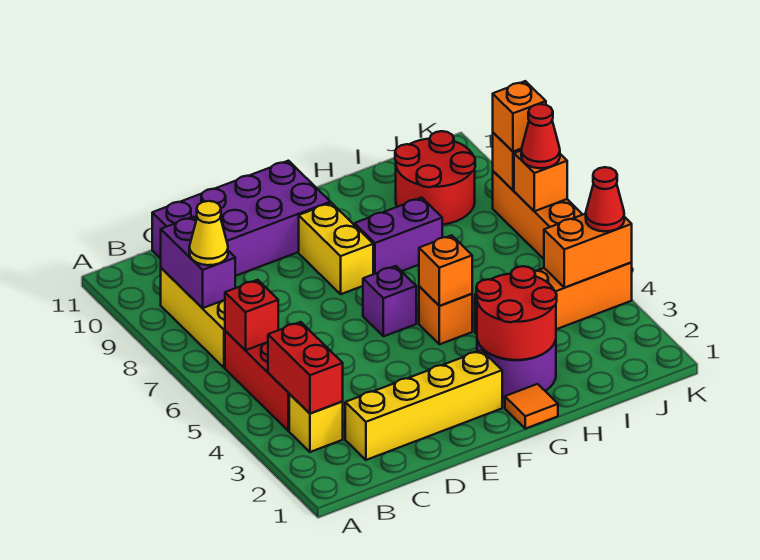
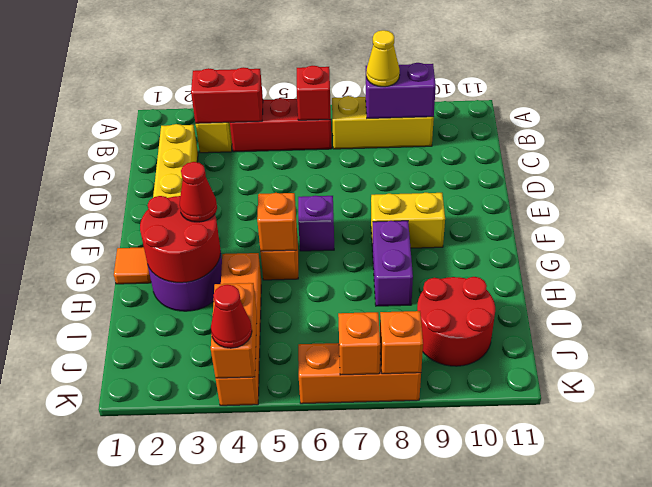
purple 2x4 brick [152,161,330,276] -> none
red 1x1 cone [521,104,560,168] -> red 1x1 cone moved to [180,162,217,222]
orange 1x1 brick [493,81,546,152] -> none

